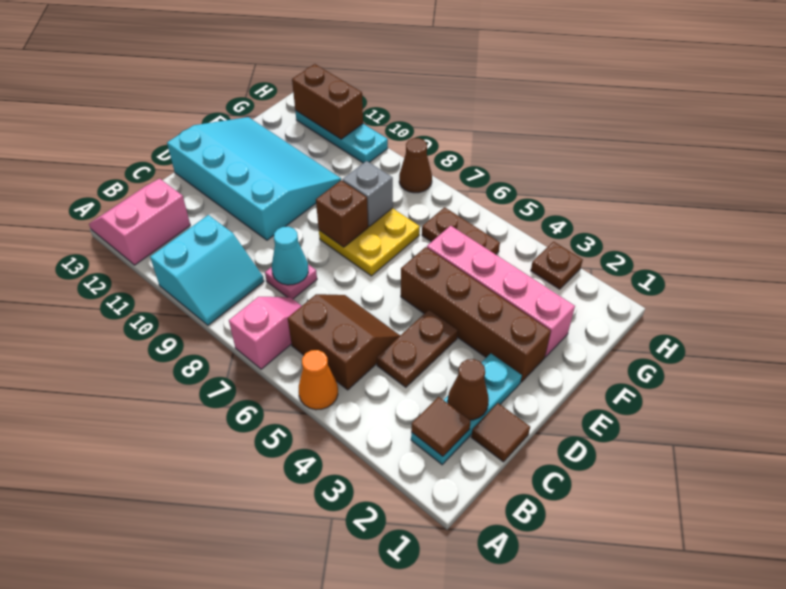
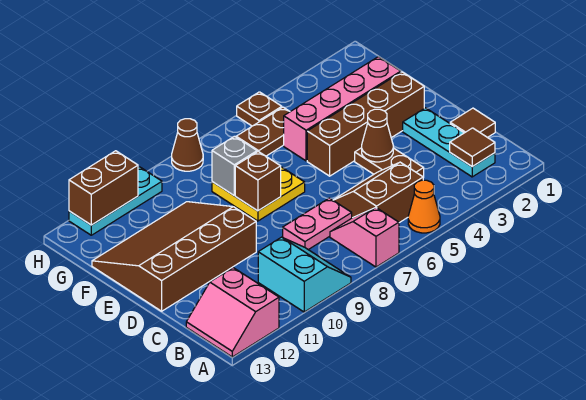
brown 1x1 cone [448,359,489,420] -> brown 1x1 cone moved to [362,109,393,162]
pink 1x1 plate [265,264,317,299] -> pink 1x2 plate [283,198,352,250]
cyan 1x1 cone [272,227,308,285] -> none
cyan 3x4 slope [167,117,341,240] -> brown 3x4 slope [92,202,256,311]
brown 1x1 plate [531,242,583,289] -> brown 1x1 plate moved to [237,92,282,126]

